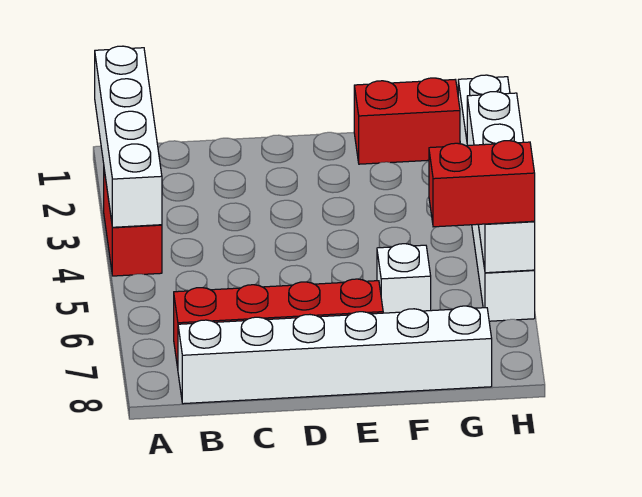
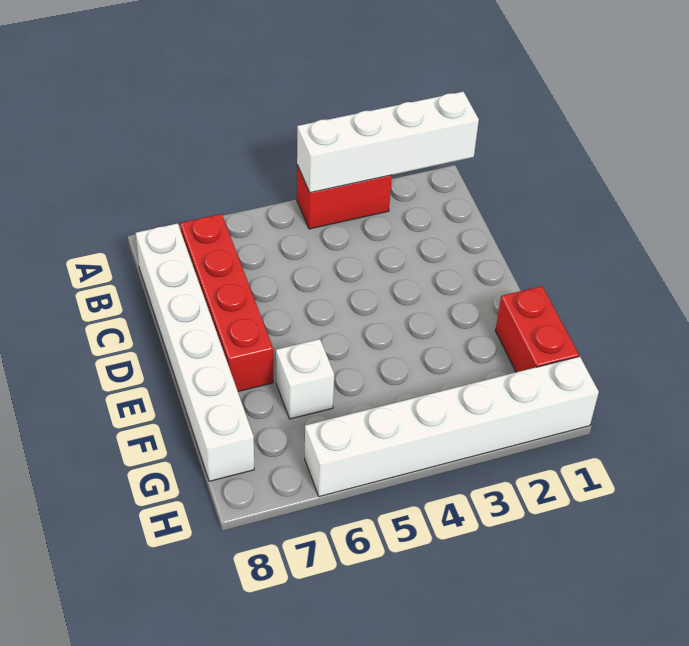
red 1x2 brick [429,141,535,227] -> none
white 1x4 brick [467,92,535,273] -> none

